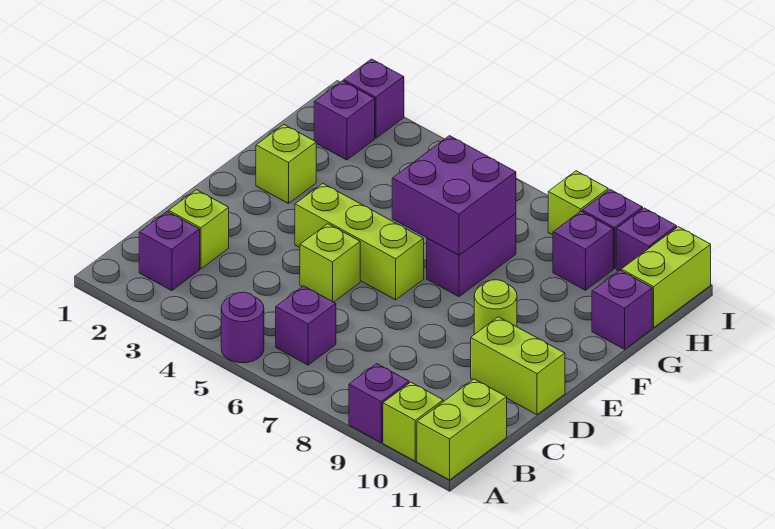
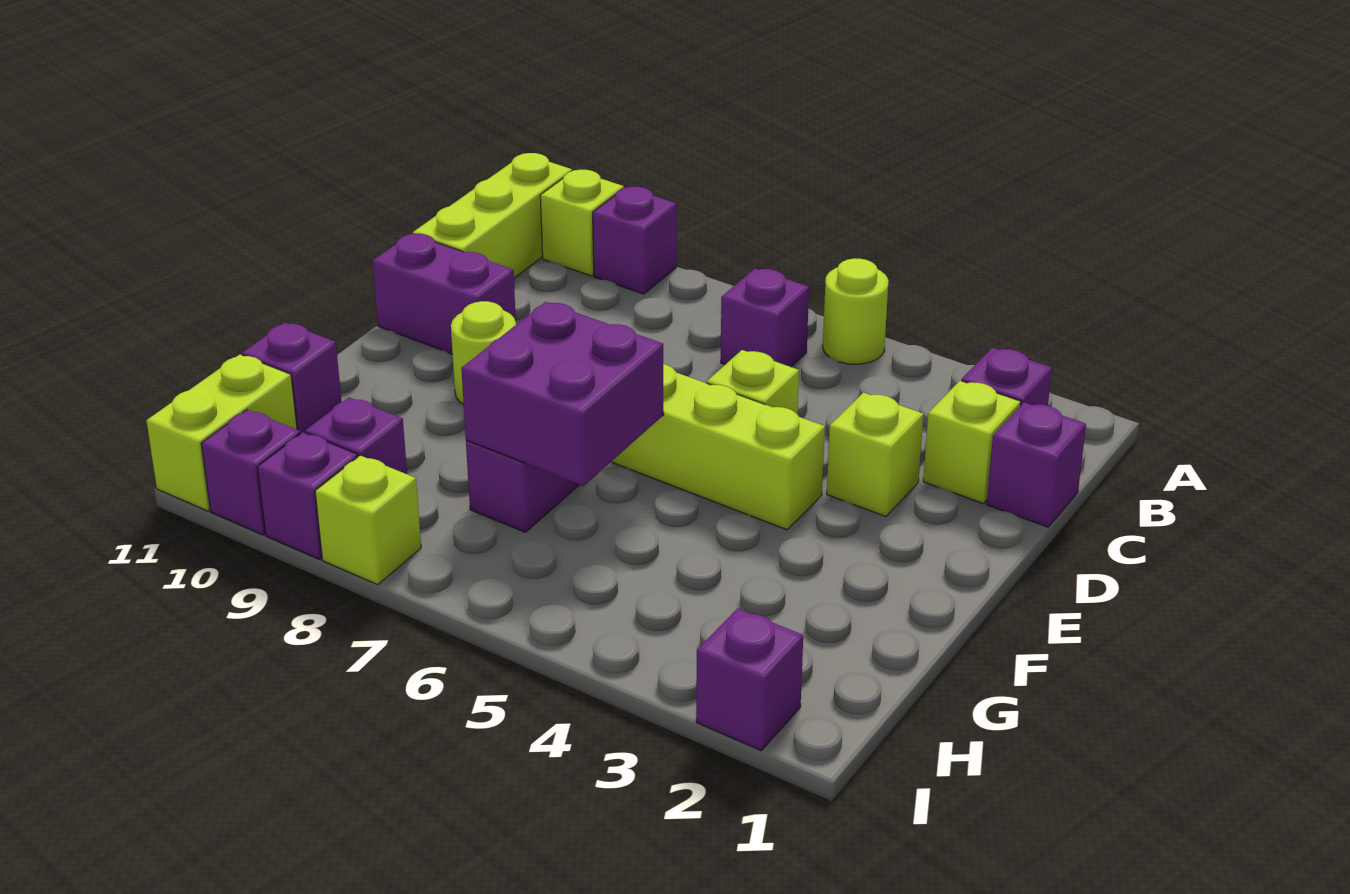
purple 1x1 round brick [221,292,264,363] -> lime 1x1 round brick [823,258,889,364]
lime 1x2 brick [417,379,507,480] -> lime 1x3 brick [413,153,572,278]
lime 1x2 brick [471,317,565,415] -> purple 1x2 brick [372,234,516,354]
lime 1x1 brick [256,125,316,204] -> lime 1x1 brick moved to [827,393,923,517]
purple 1x1 brick [314,81,375,160] -> purple 1x1 brick moved to [987,403,1086,527]

